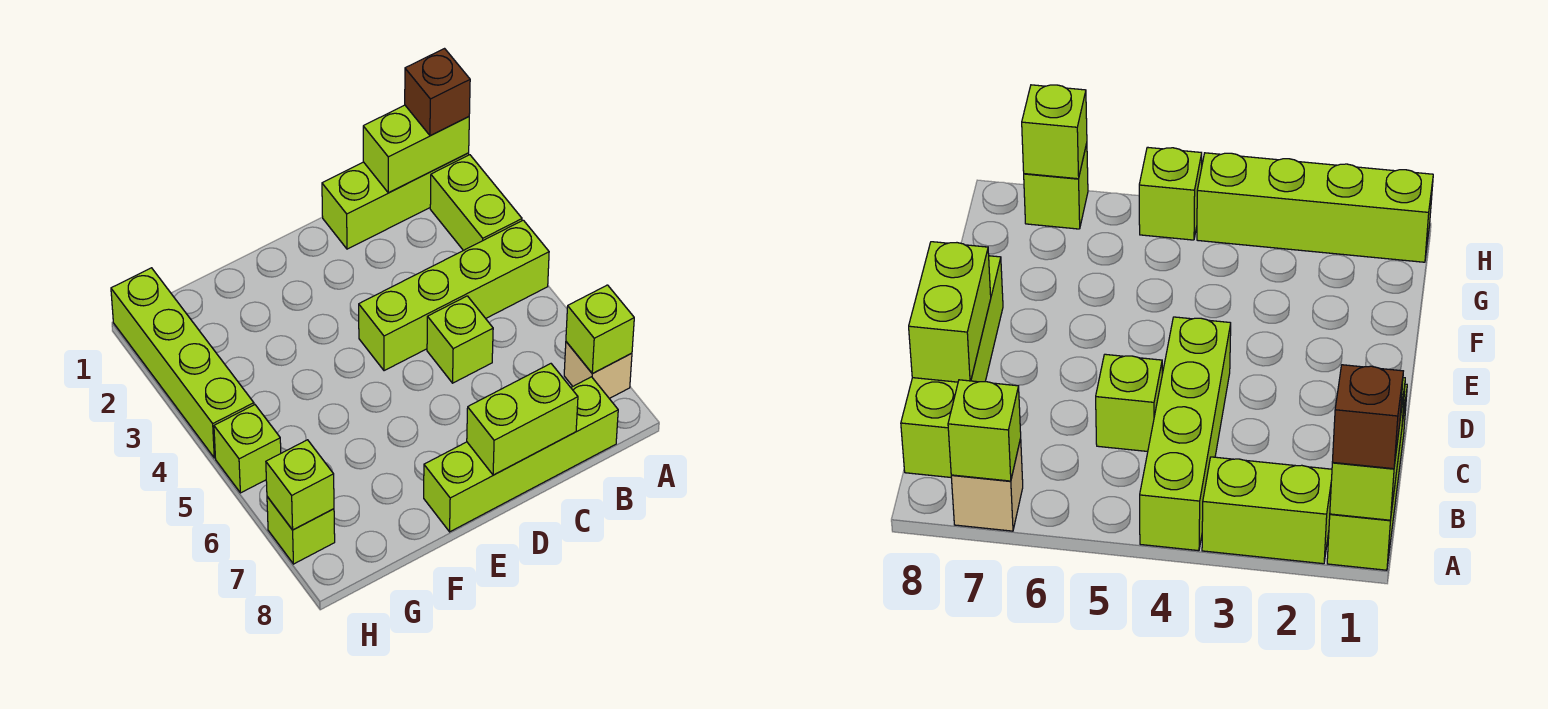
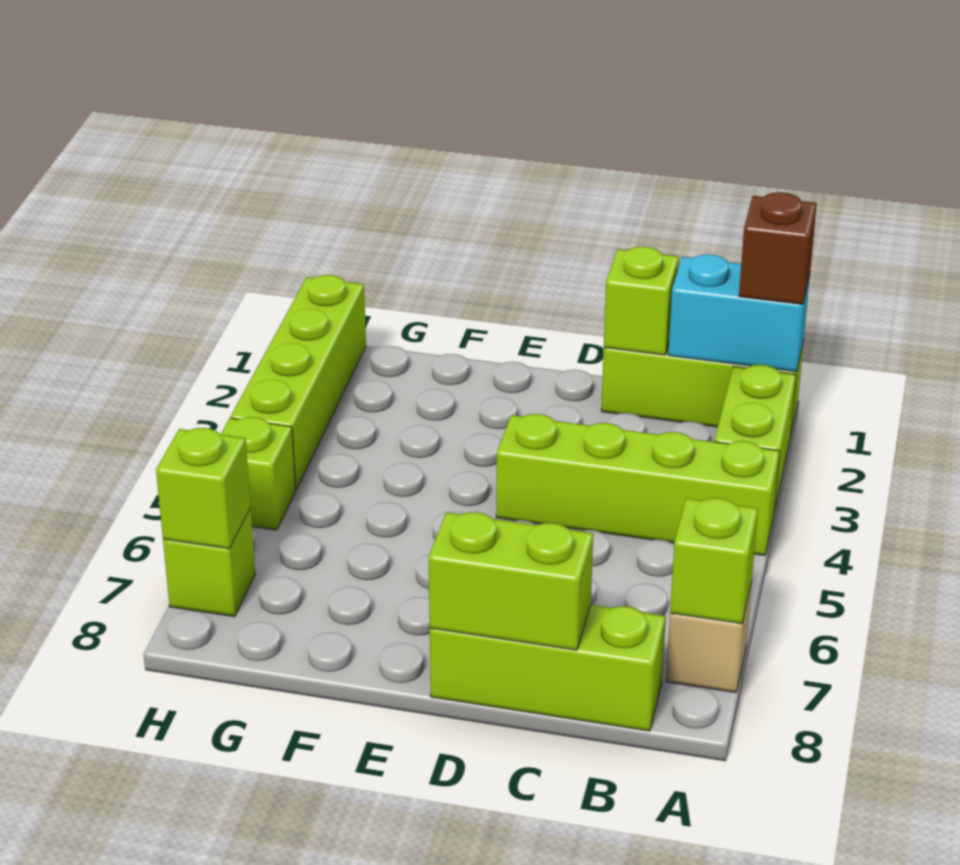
lime 1x2 brick [363,105,469,193] -> cyan 1x2 brick [668,254,810,372]
lime 1x4 brick [424,377,618,532] -> lime 1x3 brick [430,605,666,731]
lime 1x1 brick [427,296,493,383] -> lime 1x1 brick moved to [604,247,679,355]

